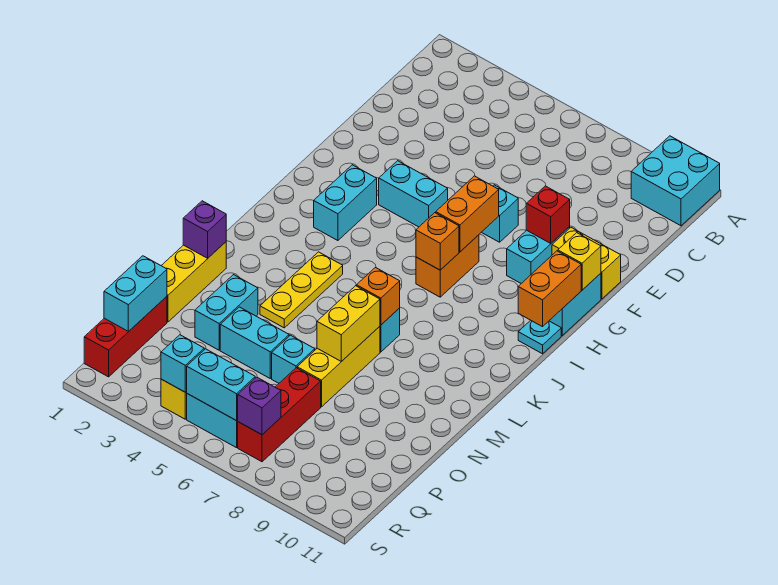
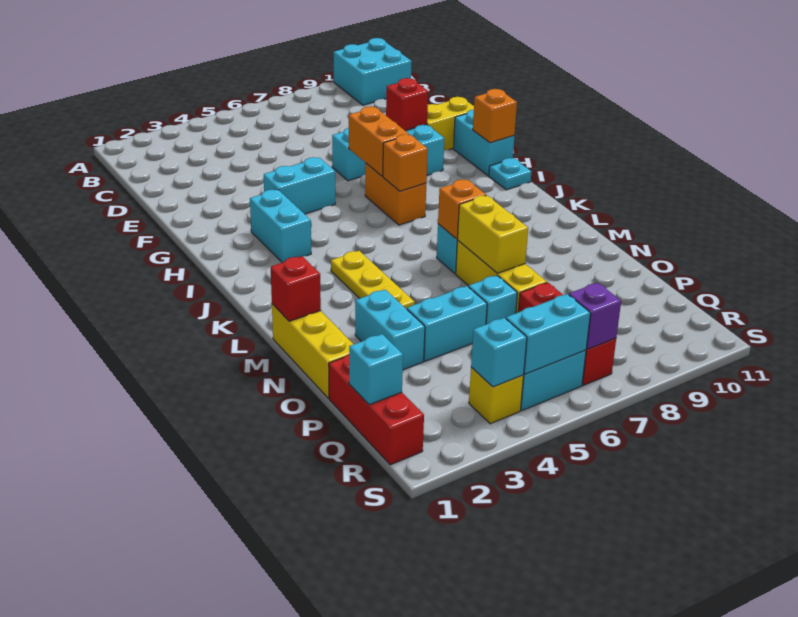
yellow 1x1 brick [558,233,601,290] -> none
orange 1x2 brick [518,251,581,327] -> orange 1x1 brick [473,89,517,143]
purple 1x1 brick [183,201,226,258] -> red 1x1 brick [271,256,321,321]
cyan 1x2 brick [104,256,167,331] -> cyan 1x1 brick [349,334,403,405]

